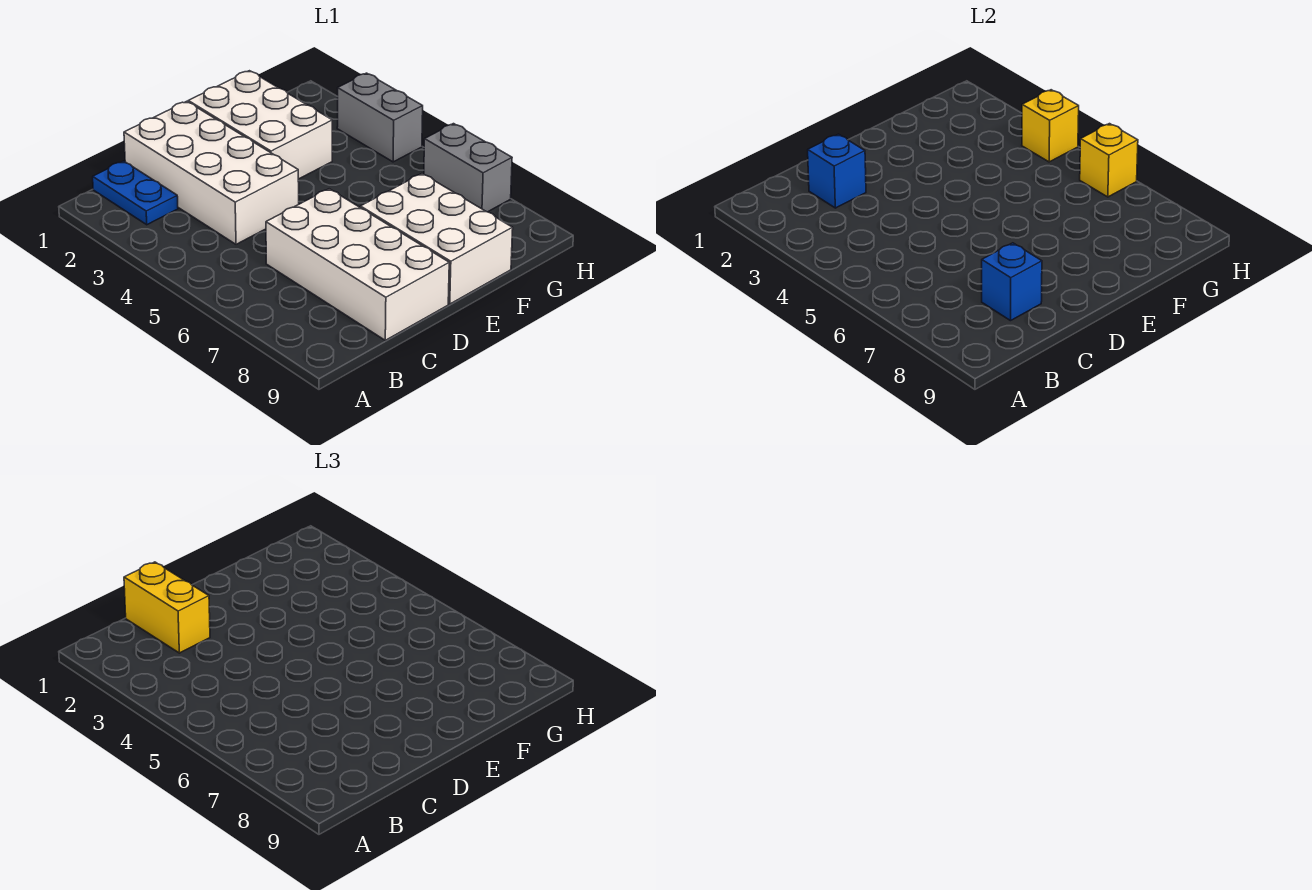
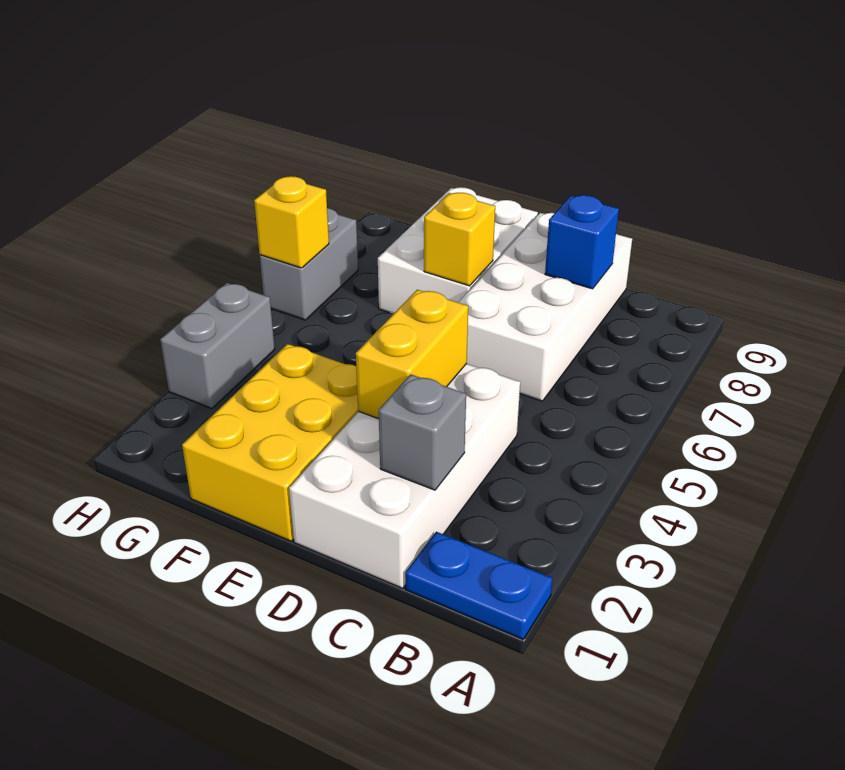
blue 1x2 plate [93,161,178,225] -> blue 1x2 plate turned to [405,532,552,639]
yellow 1x2 brick [124,562,210,653] -> yellow 1x2 brick moved to [356,290,468,419]
blue 1x1 brick [808,134,866,208] -> grey 1x1 brick [379,374,466,490]
white 2x3 brick [188,71,332,179] -> yellow 2x3 brick [182,344,359,541]
yellow 1x1 brick [1022,90,1079,162] -> yellow 1x1 brick moved to [424,193,495,286]

